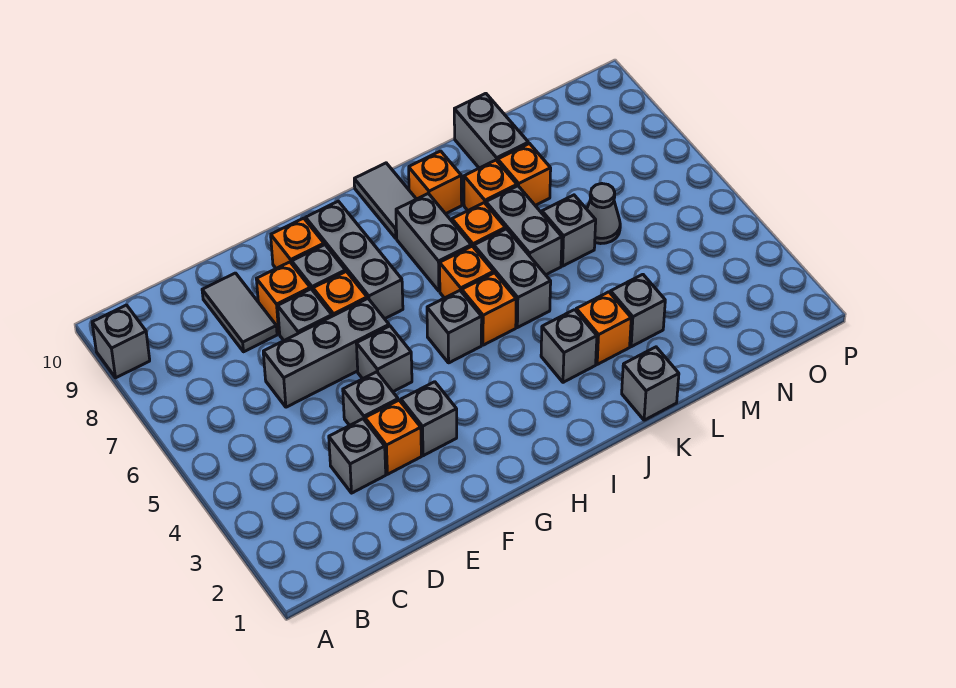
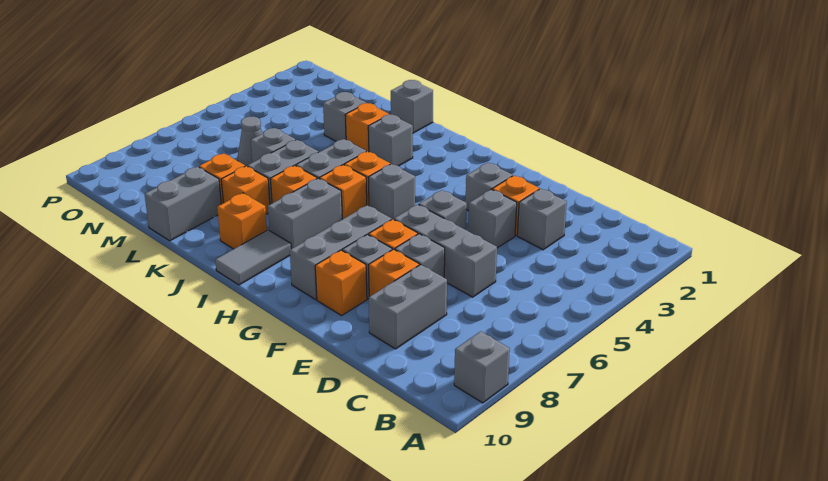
grey 1x2 tile [202,273,277,352] -> grey 1x2 brick [369,265,447,349]

